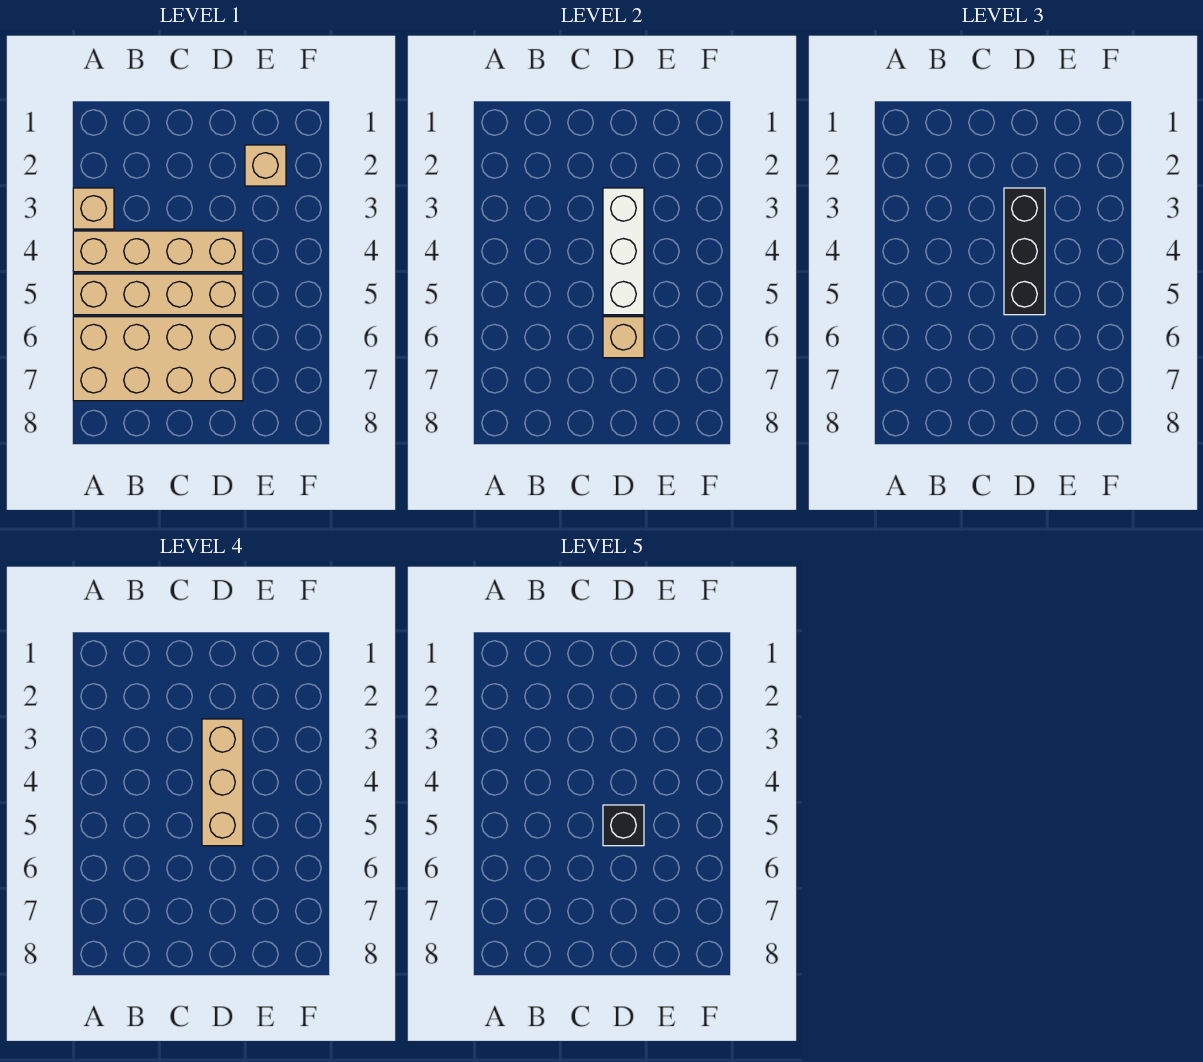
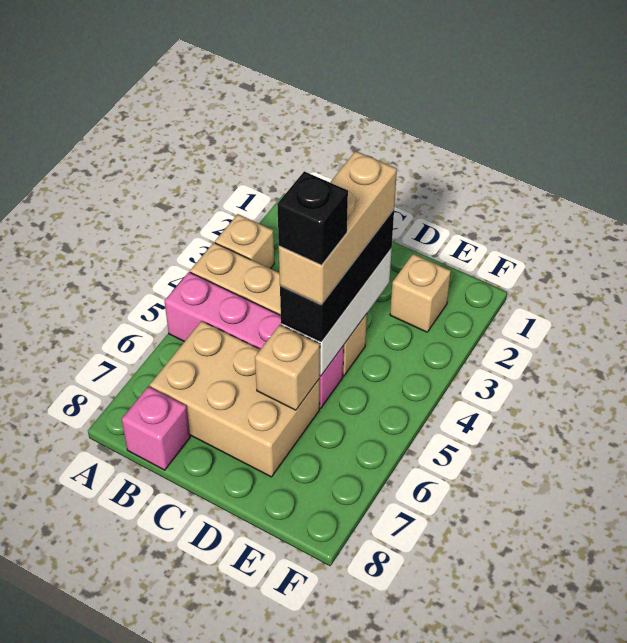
tan 1x4 brick [73,274,243,315] -> pink 1x4 brick [164,272,344,409]
tan 2x4 brick [73,317,243,401] -> tan 2x3 brick [150,321,320,477]
none -> pink 1x1 brick [122,386,190,470]

